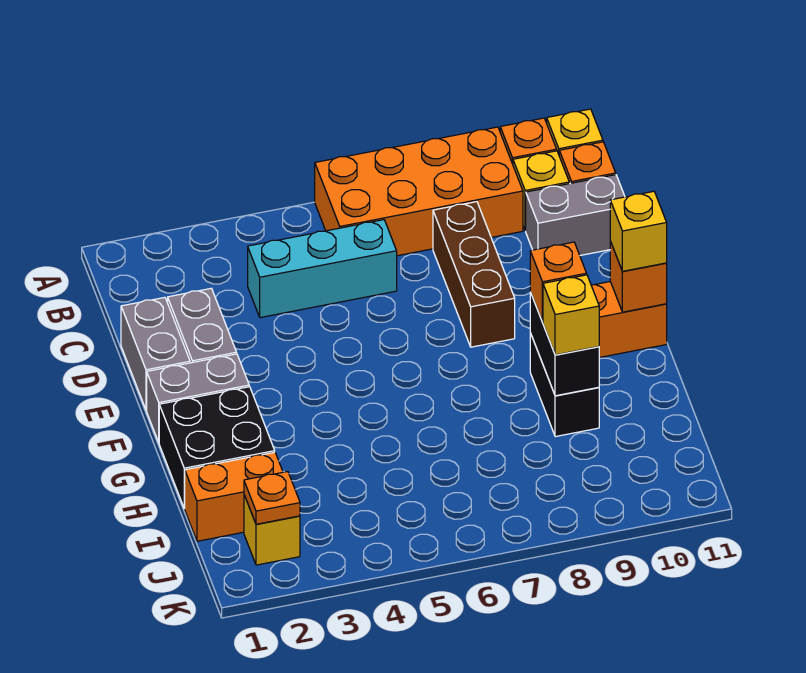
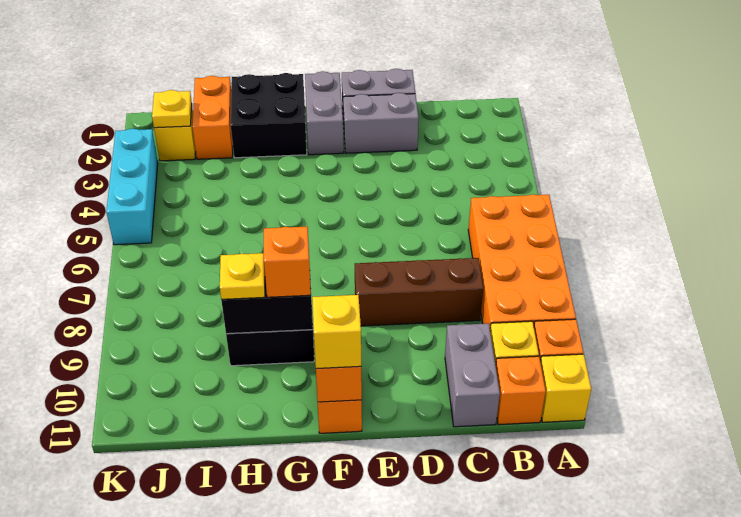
cyan 1x3 brick [248,220,397,318] -> cyan 1x3 brick moved to [106,129,158,245]
yellow 1x1 brick [543,275,599,355] -> yellow 1x1 plate [220,253,265,299]
orange 1x1 plate [244,472,300,524] -> yellow 1x1 plate [152,90,192,128]

